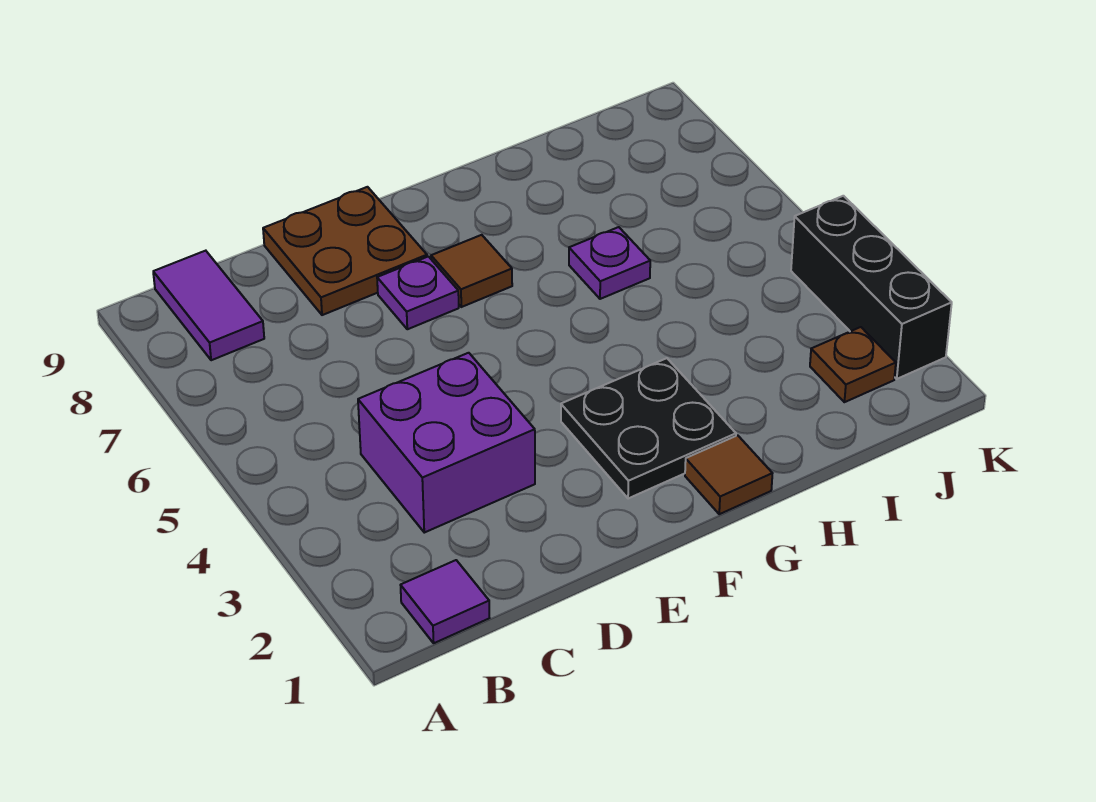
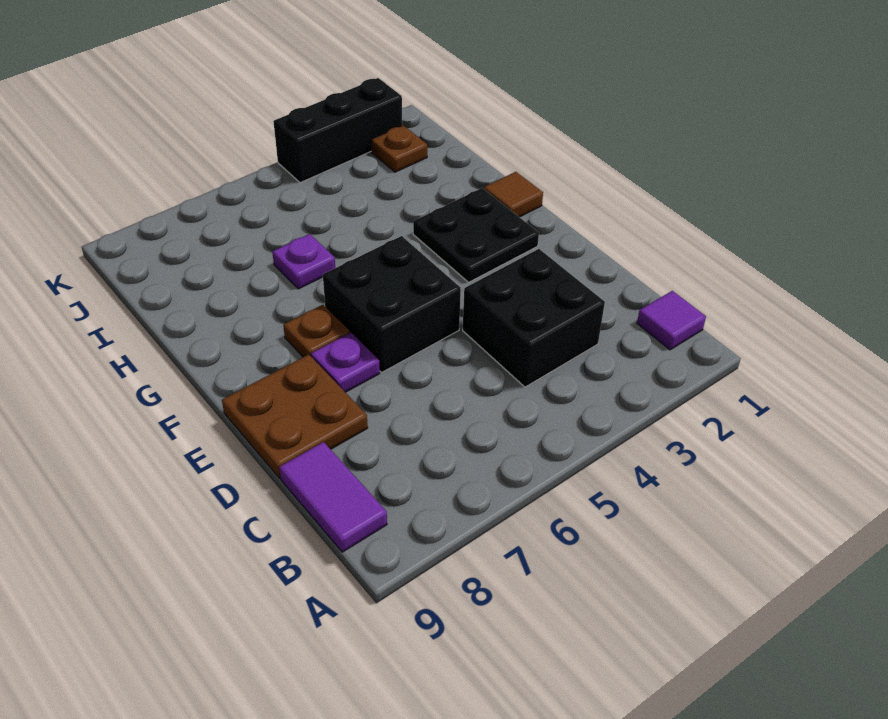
purple 1x2 tile [153,251,264,360] -> purple 1x2 tile turned to [279,442,387,552]
purple 2x2 brick [358,353,535,533] -> black 2x2 brick [463,249,605,387]
none -> black 2x2 brick [323,236,461,372]
brown 1x1 tile [431,235,512,307] -> brown 1x1 plate [283,305,350,357]

